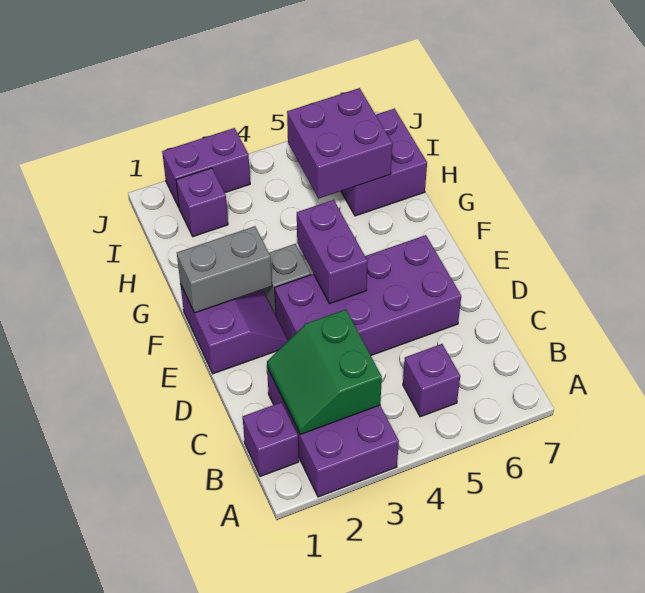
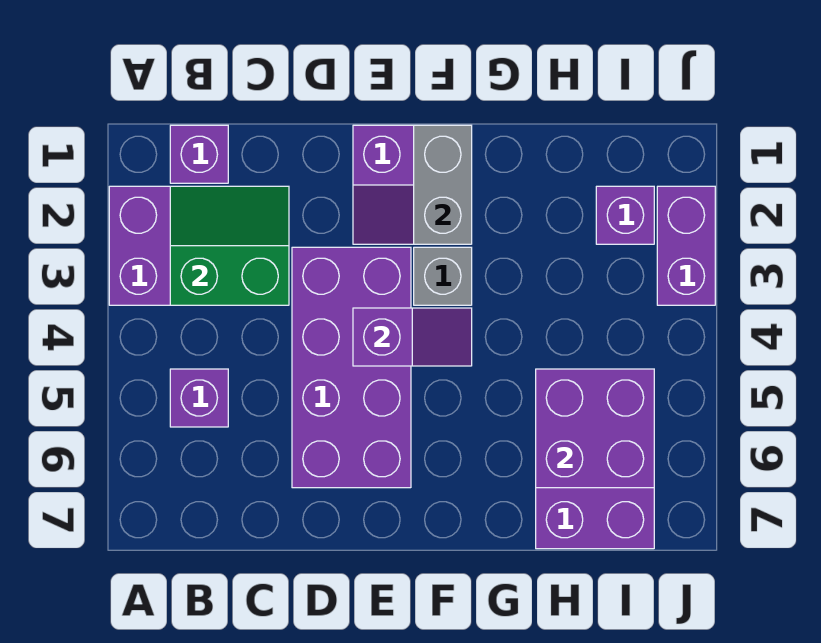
purple 1x2 brick [297,200,368,304] -> purple 1x2 slope [353,308,472,366]

